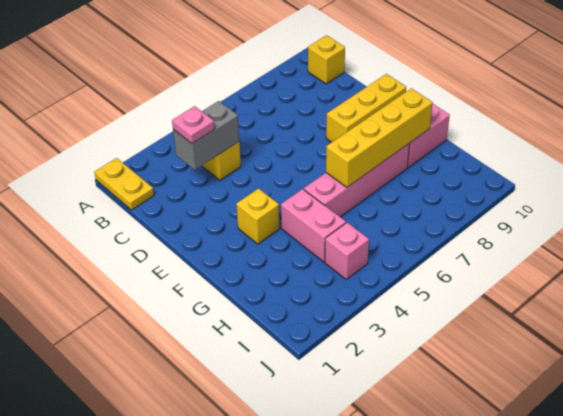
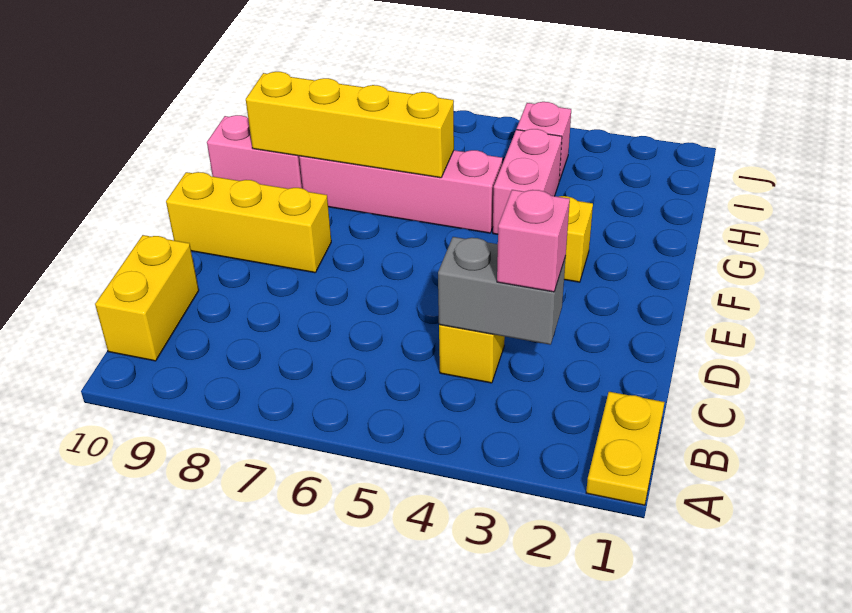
yellow 1x1 brick [308,35,345,84] -> yellow 1x2 brick [95,235,199,361]
pink 1x1 plate [172,106,215,143] -> pink 1x1 brick [497,190,570,292]

